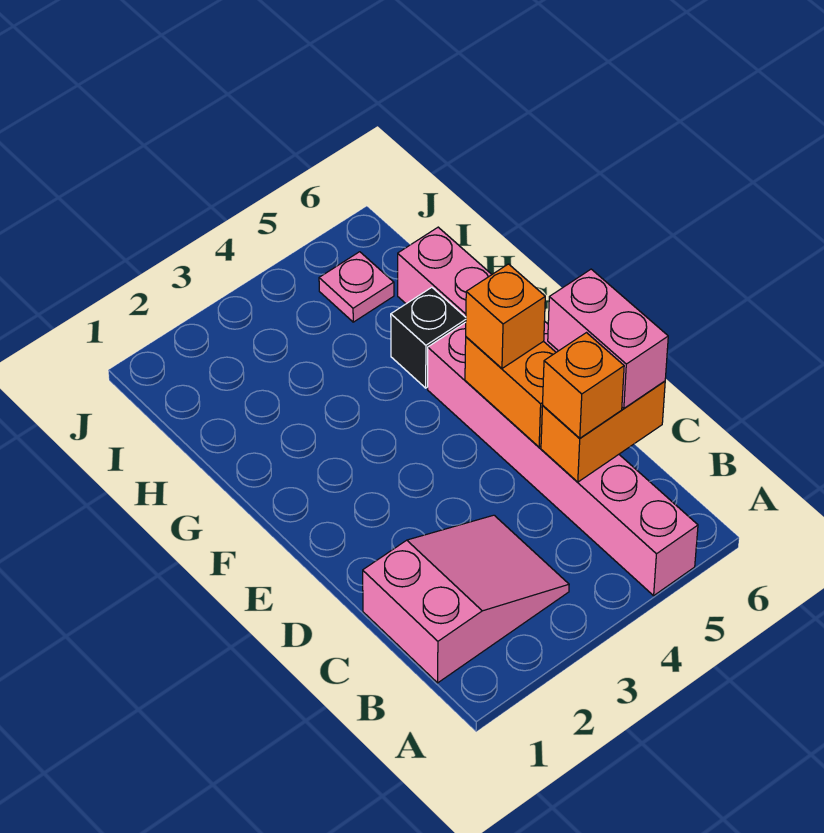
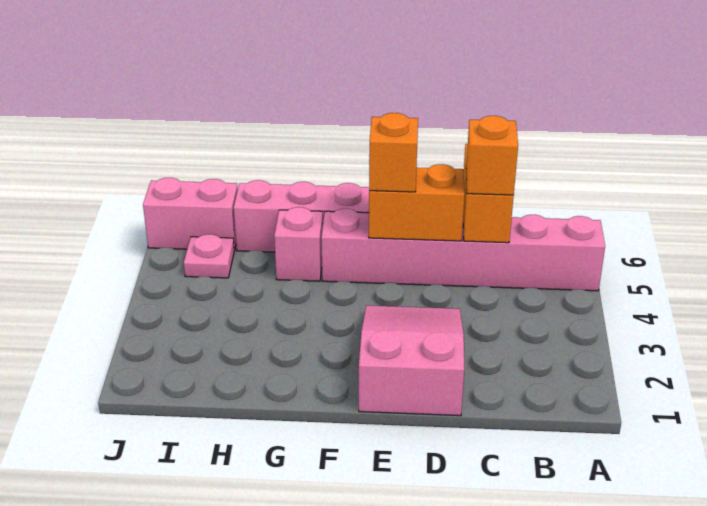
pink 2x3 slope [363,515,569,683] -> pink 2x3 slope moved to [359,305,464,416]
pink 1x2 brick [548,269,668,408] -> pink 1x2 brick moved to [143,178,238,250]
black 1x1 brick [391,287,466,388] -> pink 1x1 brick [274,207,323,281]

